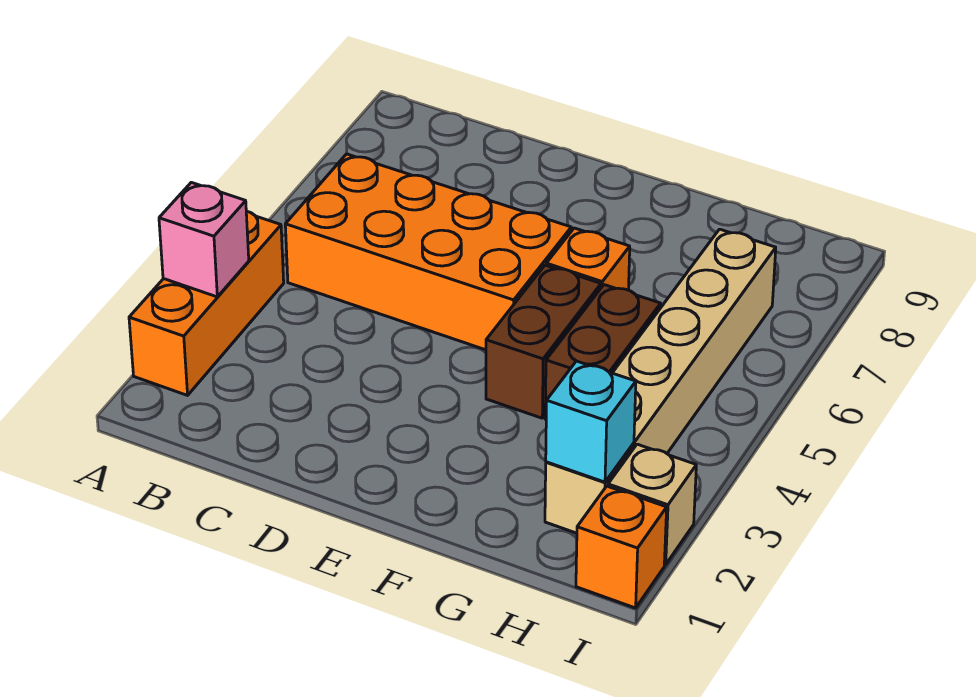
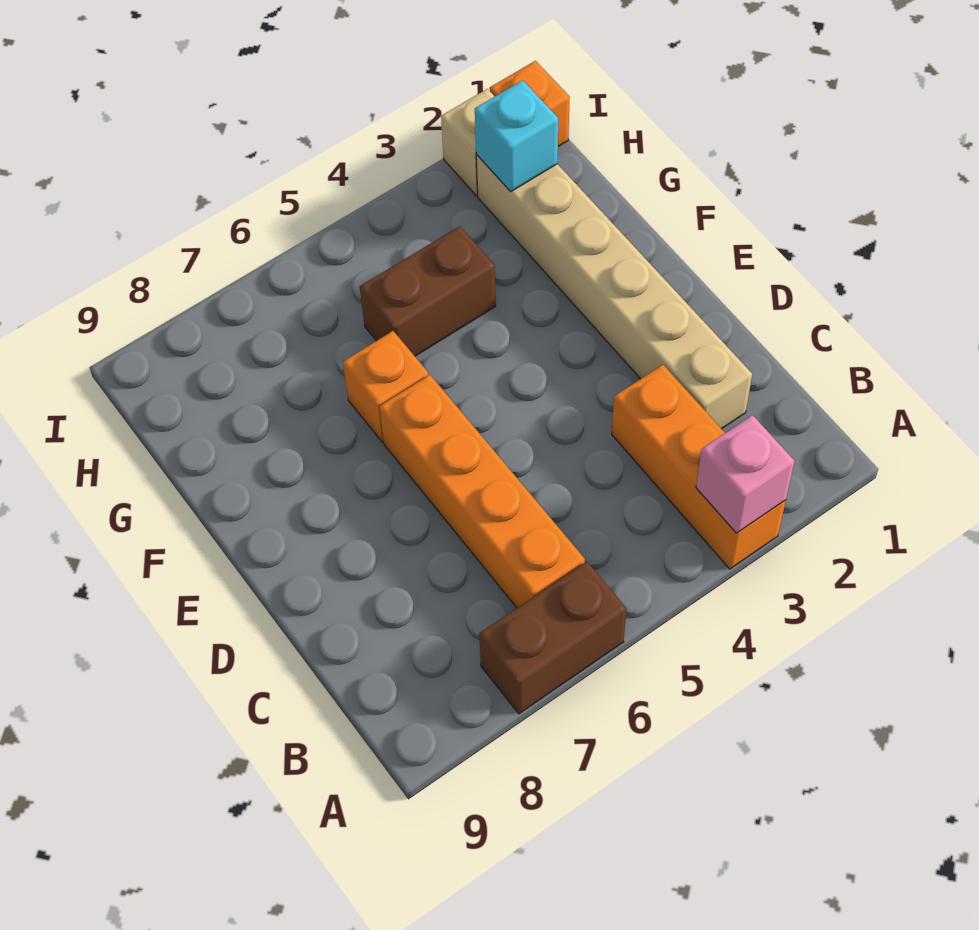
orange 1x3 brick [129,211,284,395] -> orange 1x3 brick turned to [612,365,786,569]
orange 2x4 brick [285,154,571,350] -> orange 1x4 brick [379,375,585,608]
brown 1x2 brick [486,265,601,418] -> brown 1x2 brick moved to [479,561,627,714]
tan 1x6 brick [545,229,776,533] -> tan 1x6 brick turned to [476,155,752,429]

